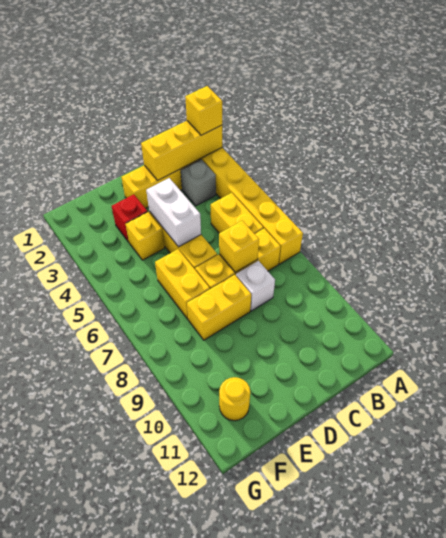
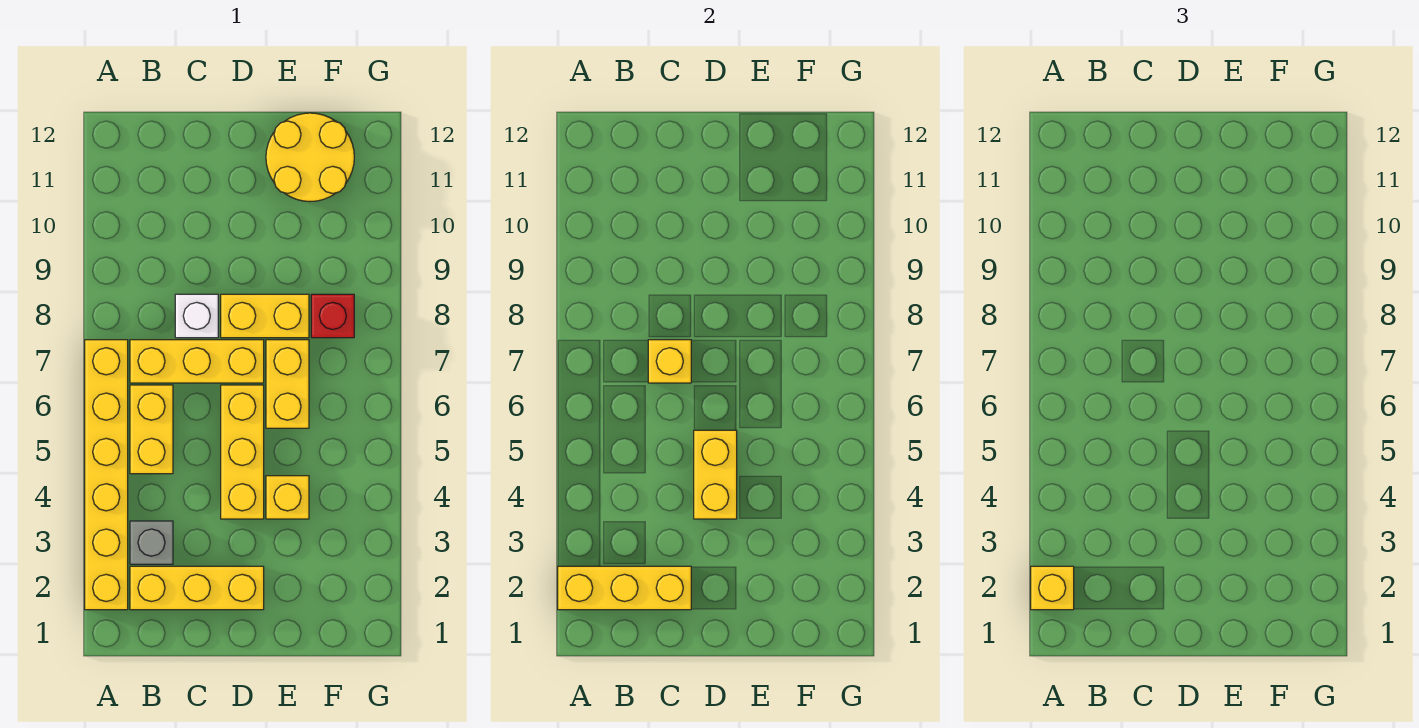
white 1x2 brick [146,178,201,247] -> yellow 1x2 brick [694,430,737,519]
red 1x1 brick [112,194,148,242] -> red 1x1 brick moved to [311,294,354,338]
yellow 1x1 round brick [219,377,250,421] -> yellow 2x2 round brick [266,113,354,202]

